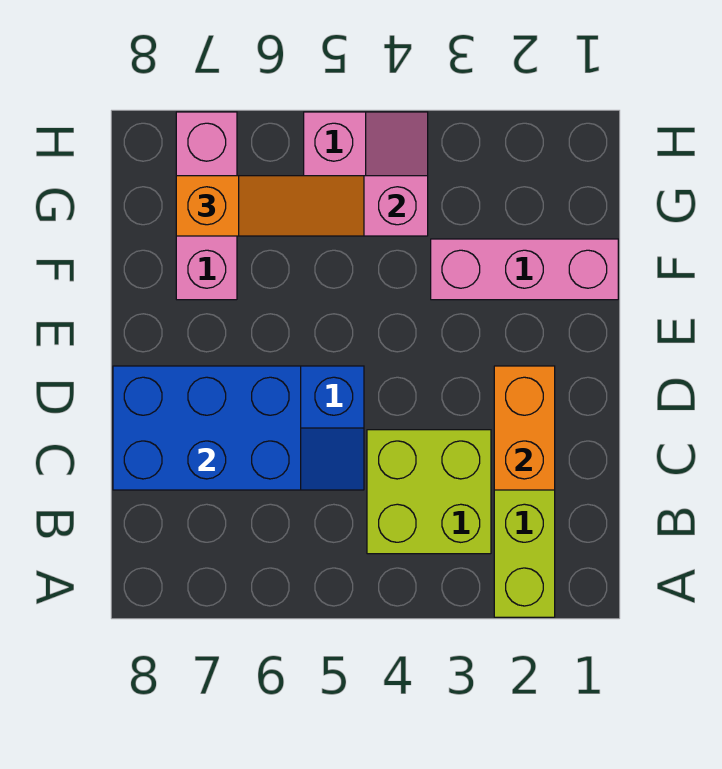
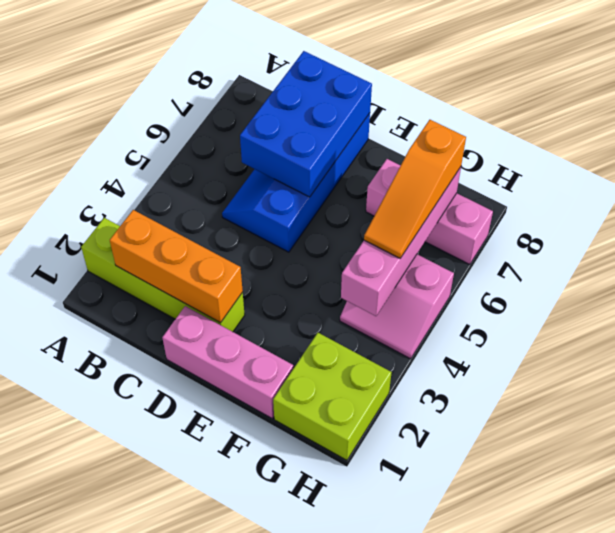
lime 2x2 brick [367,430,491,554] -> lime 2x2 brick moved to [273,333,392,460]
orange 1x2 brick [494,366,555,490] -> orange 1x3 brick [110,210,243,323]
pink 1x3 brick [431,239,618,300] -> pink 1x3 brick turned to [162,306,294,419]

